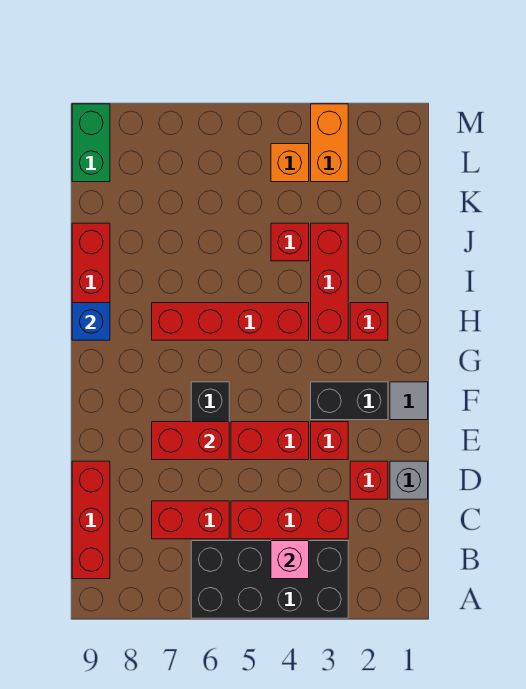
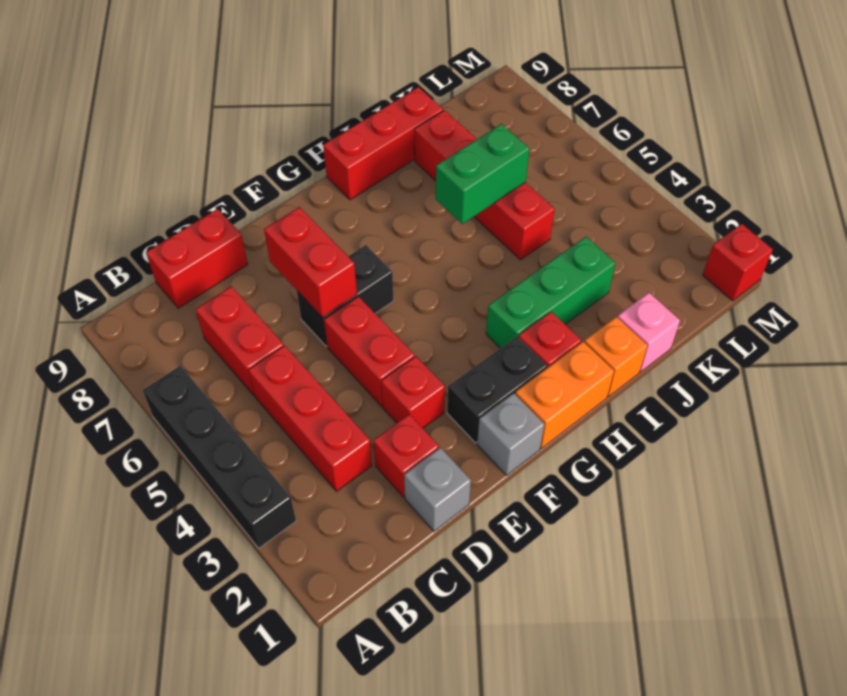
black 2x4 brick [191,541,348,618] -> black 1x4 brick [143,366,296,548]
pink 1x1 brick [271,541,309,579] -> pink 1x1 brick moved to [618,293,680,372]
red 1x3 brick [72,461,110,579] -> red 1x2 brick [146,209,248,308]
grey 1x1 tile [390,382,428,420] -> grey 1x1 brick [477,393,544,475]
black 1x2 brick [311,382,388,420] -> black 1x2 brick turned to [447,336,547,443]
red 1x3 brick [311,223,348,340] -> green 1x3 brick [486,237,615,348]
red 1x4 brick [152,303,309,340] -> red 1x4 brick moved to [414,110,555,260]
blue 1x1 brick [72,303,110,340] -> none
red 1x1 brick [271,223,309,261] -> red 1x1 brick moved to [703,224,773,301]
orange 1x2 brick [311,104,348,182] -> orange 1x2 brick moved to [515,342,614,449]
orange 1x1 brick [271,144,309,182] -> orange 1x1 brick moved to [584,317,647,397]
green 1x2 brick [72,104,110,182] -> green 1x2 brick moved to [436,124,529,224]

